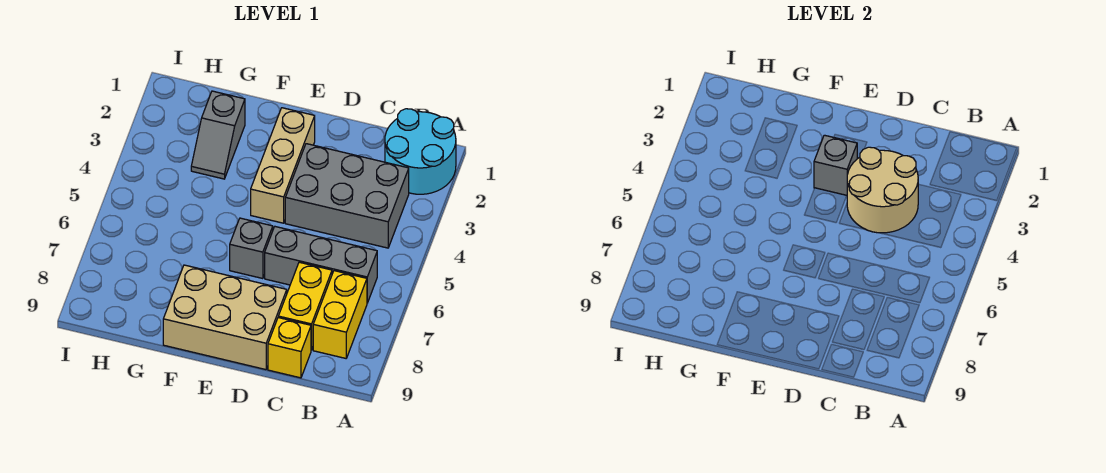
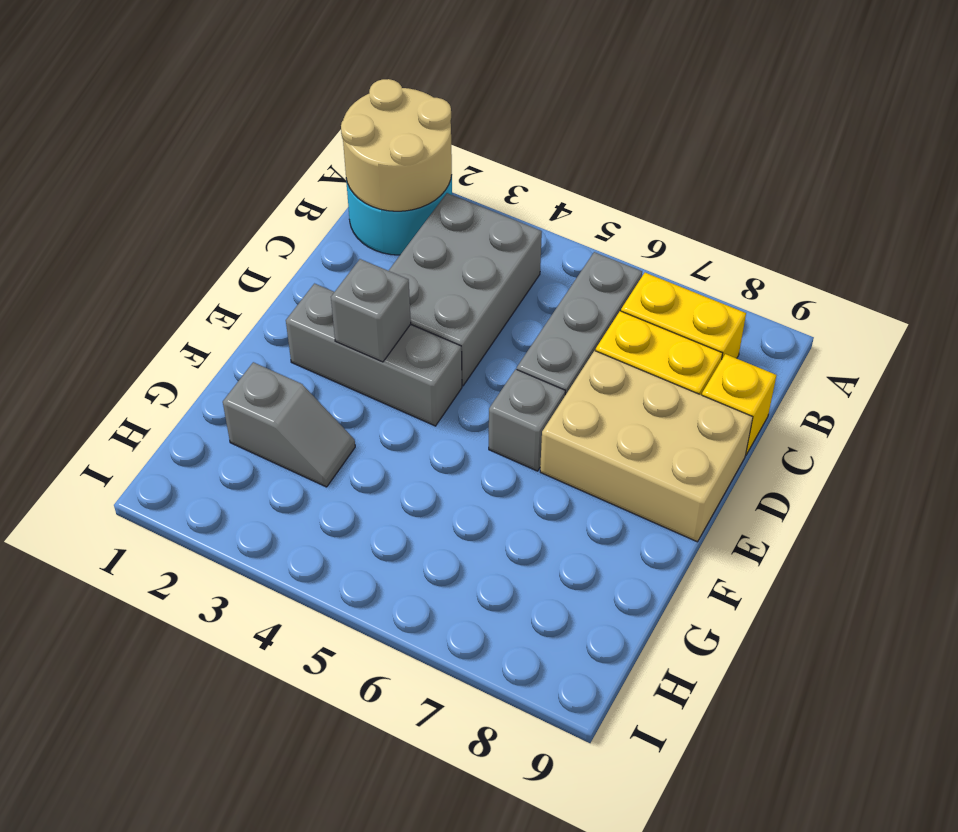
tan 2x2 round brick [847,147,918,233] -> tan 2x2 round brick moved to [341,79,452,211]
tan 2x3 brick [163,265,287,370] -> tan 2x3 brick turned to [540,351,753,542]
tan 1x3 brick [251,108,315,223] -> grey 1x3 brick [286,284,462,426]

